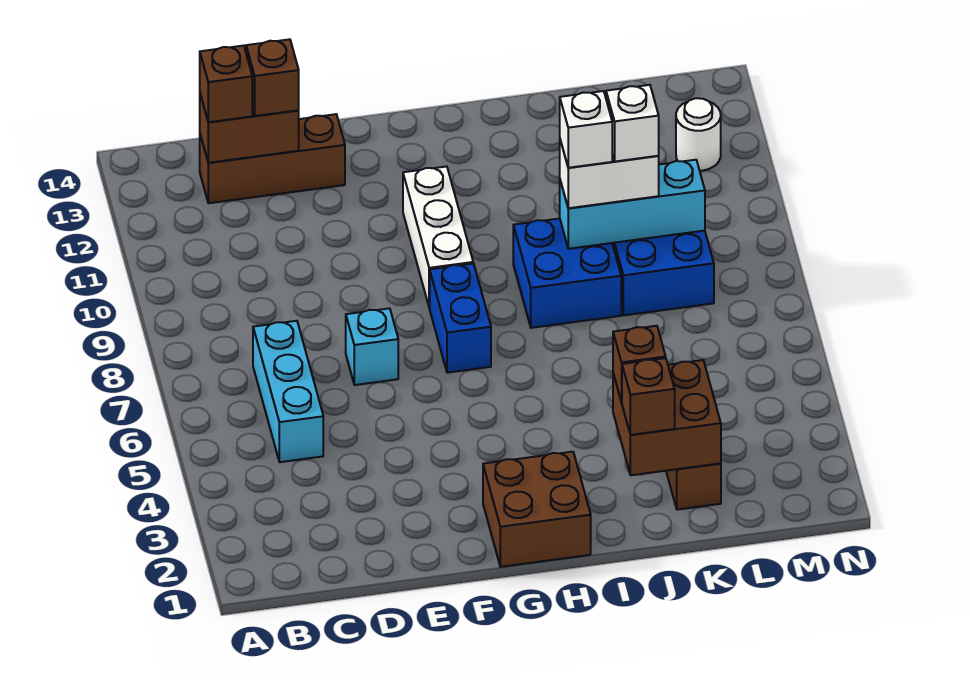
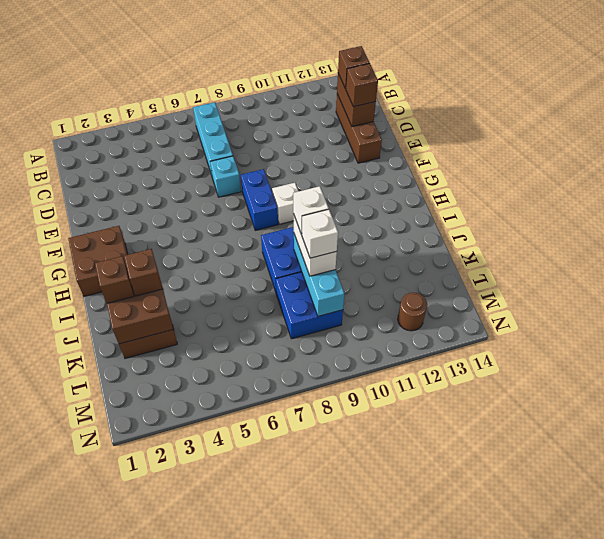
cyan 1x3 brick [253,321,323,462] -> cyan 1x3 brick turned to [193,102,233,175]
blue 1x2 brick [430,264,491,373] -> blue 1x2 brick turned to [241,169,278,230]
white 1x3 brick [403,166,473,308] -> white 1x1 brick [272,183,298,224]
white 1x1 round brick [676,98,721,171] -> brown 1x1 round brick [398,293,427,331]

